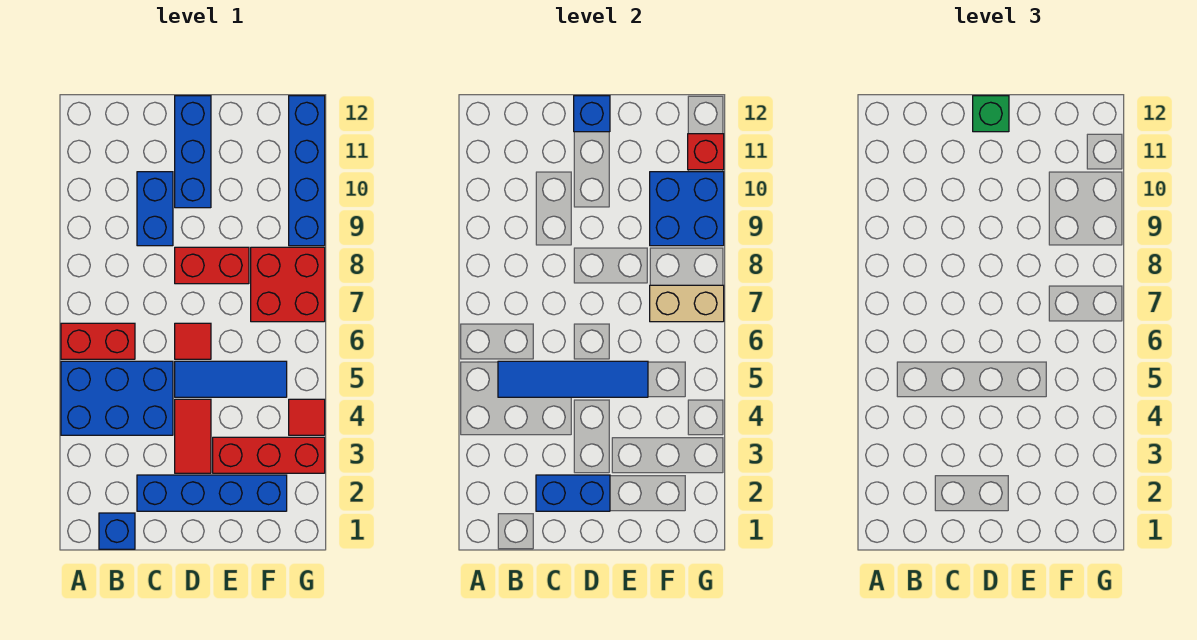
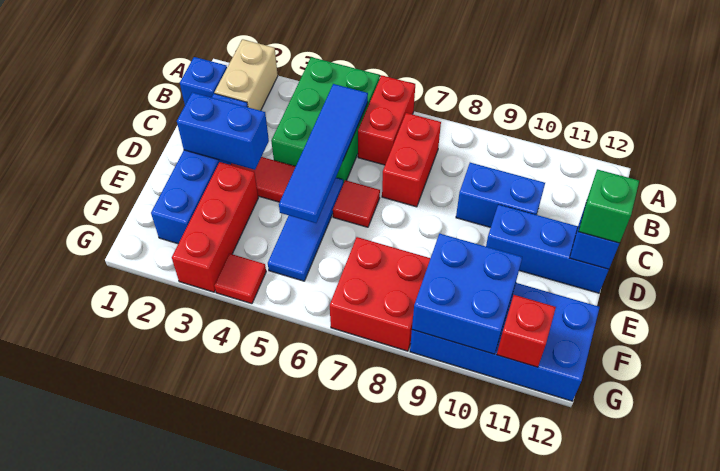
blue 2x3 brick [61,361,173,435] -> green 2x3 brick [271,57,380,183]
blue 1x2 brick [536,475,610,511] -> blue 1x2 brick turned to [177,92,269,170]
red 1x2 brick [175,247,249,284] -> red 1x2 brick moved to [382,113,441,207]
tan 1x2 brick [650,285,724,322] -> tan 1x2 brick moved to [214,39,278,111]
blue 1x4 brick [289,96,325,246] -> blue 2x4 brick [410,283,600,401]

